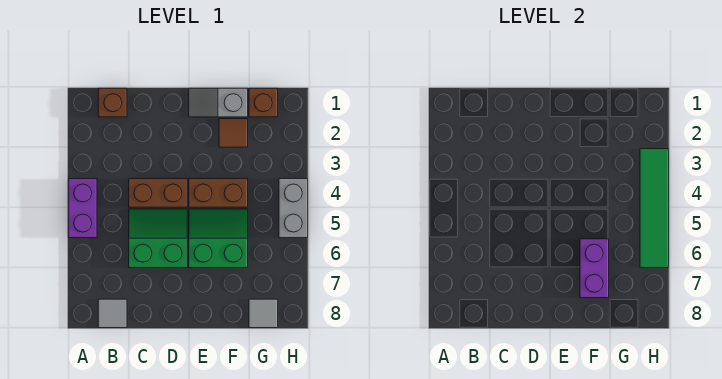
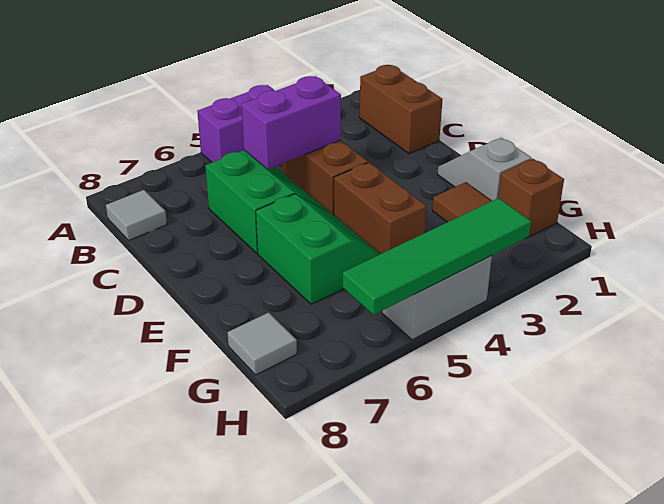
brown 1x1 brick [98,88,127,117] -> brown 1x2 brick [359,65,443,154]
purple 1x2 brick [580,239,609,298] -> purple 1x2 brick moved to [242,76,341,169]

